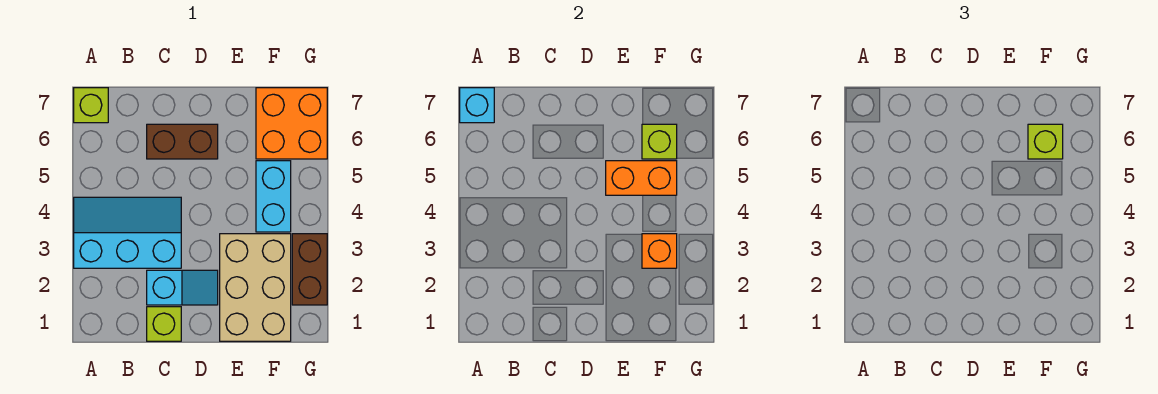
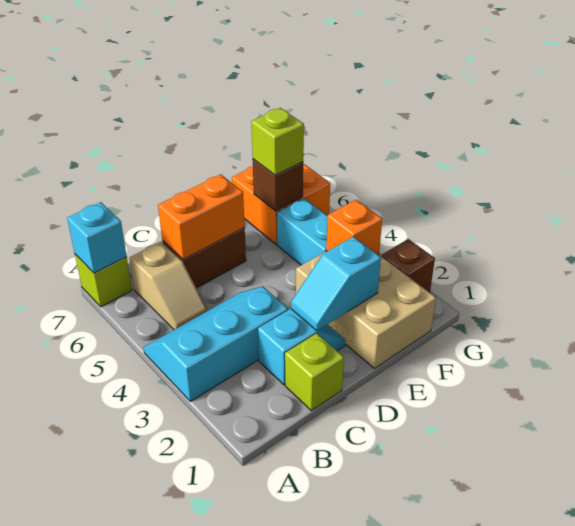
none -> tan 1x2 slope [130,242,207,330]
none -> cyan 1x2 slope [291,237,381,330]
orange 1x2 brick [606,161,677,195] -> orange 1x2 brick moved to [158,174,245,259]
lime 1x1 brick [642,124,677,159] -> brown 1x1 brick [253,159,303,211]
brown 1x2 brick [292,234,327,305] -> brown 1x1 brick [382,239,435,292]

